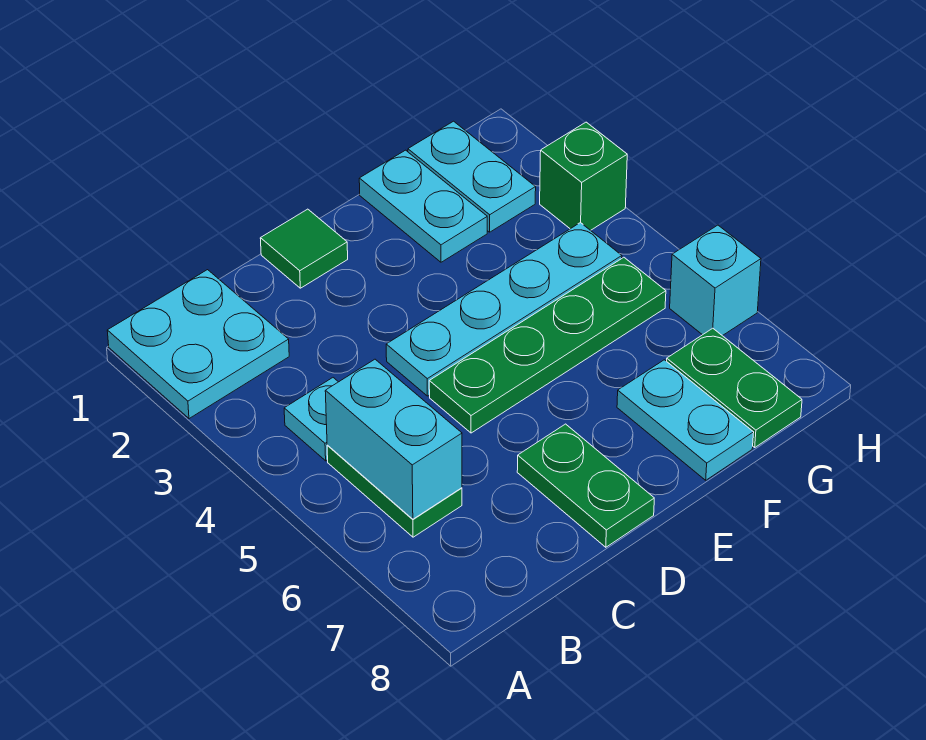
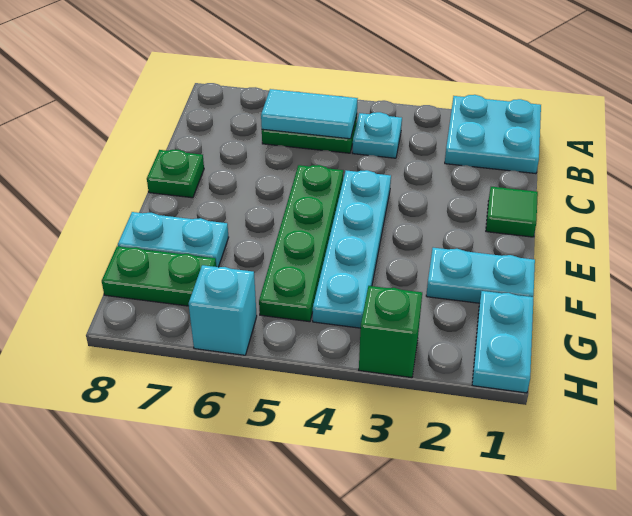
cyan 1x2 brick [325,359,462,519] -> cyan 1x2 tile [261,89,358,139]
green 1x2 plate [517,424,654,547] -> green 1x1 plate [147,150,204,198]
cyan 1x2 plate [408,121,536,232] -> cyan 1x2 plate turned to [472,291,533,393]

